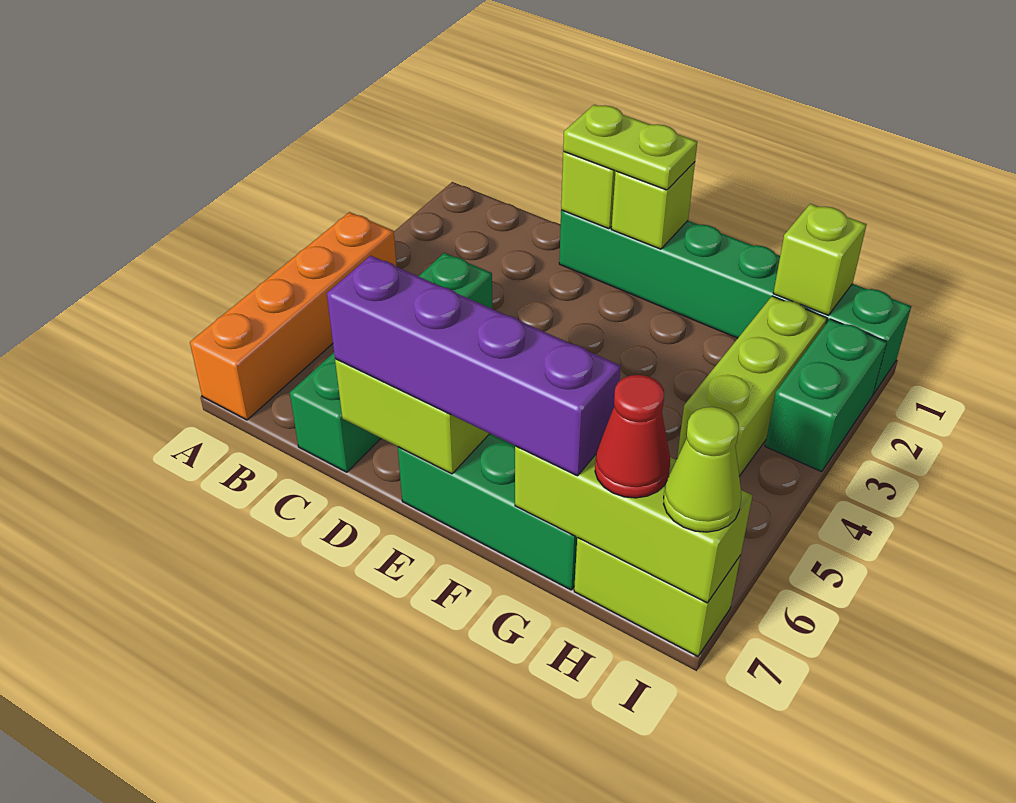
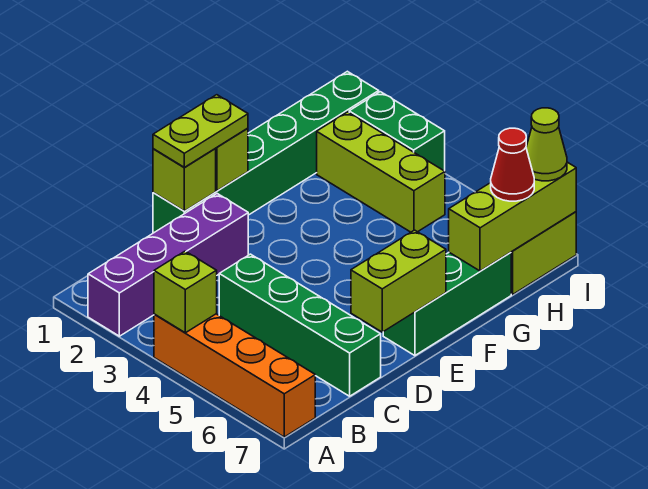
purple 1x4 brick [327,256,621,476] -> purple 1x4 brick moved to [88,194,248,336]
lime 1x1 brick [773,204,867,315] -> lime 1x1 brick moved to [154,251,217,333]

